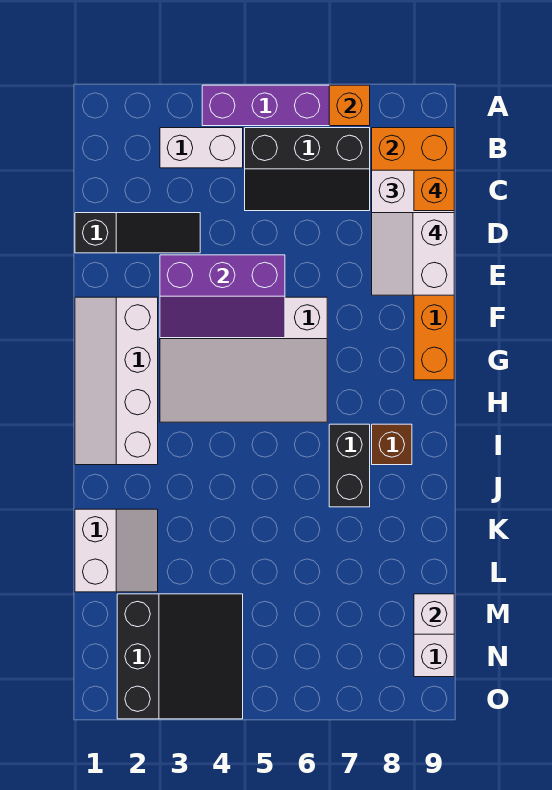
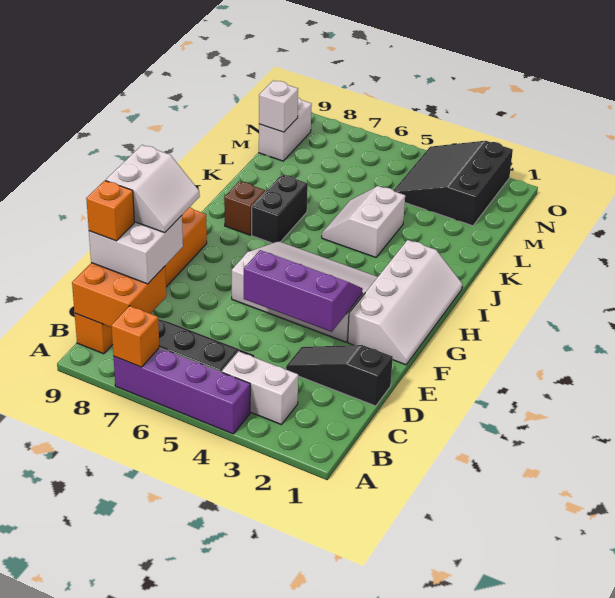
white 2x2 slope [75,509,158,592] -> white 2x2 slope moved to [322,186,405,257]

